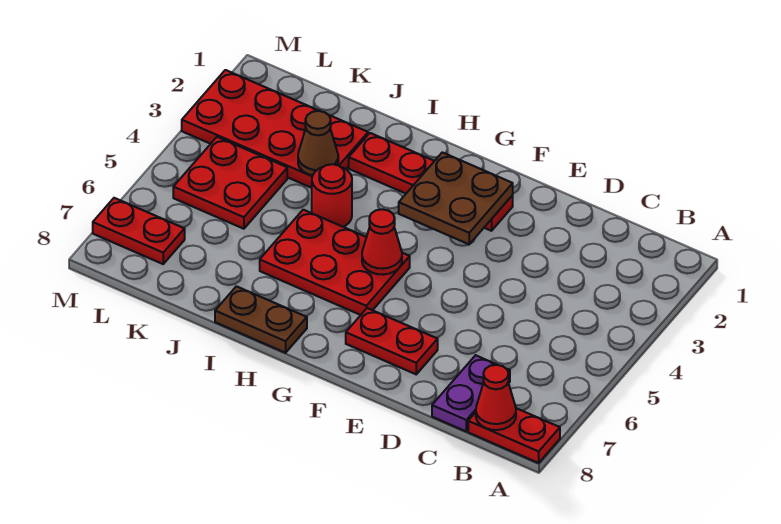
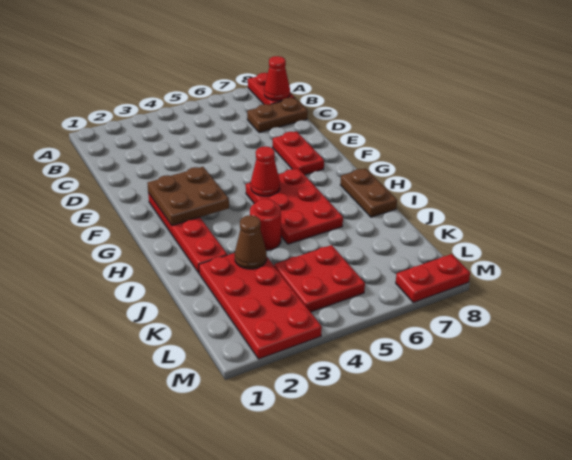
purple 1x2 plate [432,355,510,431] -> brown 1x2 plate [247,98,308,133]
red 1x2 plate [93,198,185,264] -> red 1x2 plate turned to [396,254,470,302]

